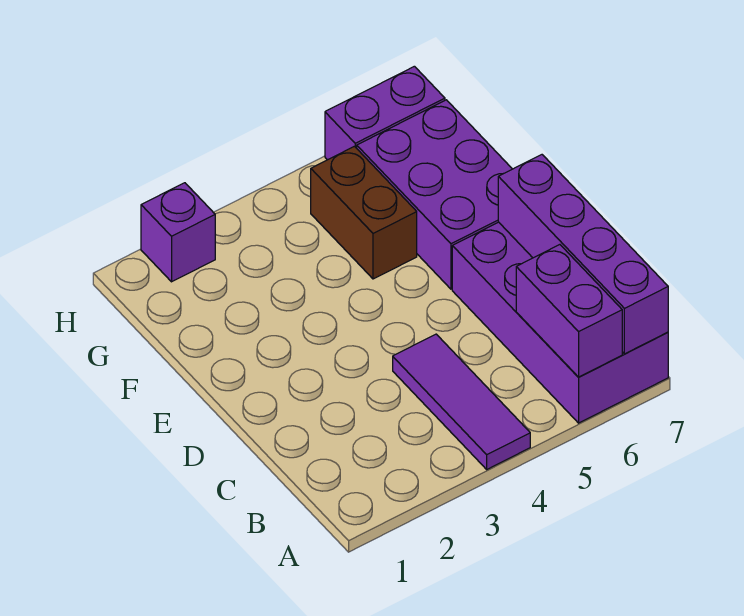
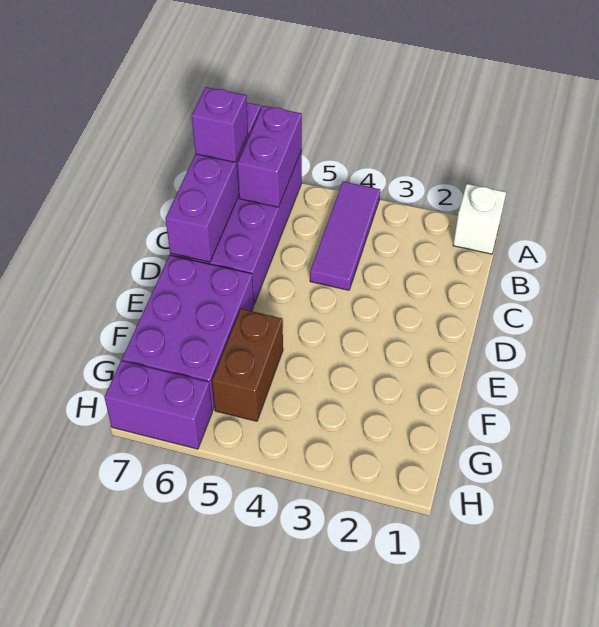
none -> white 1x1 brick [453,184,506,254]
purple 1x1 brick [141,183,215,282] -> purple 1x1 brick moved to [192,87,248,162]

